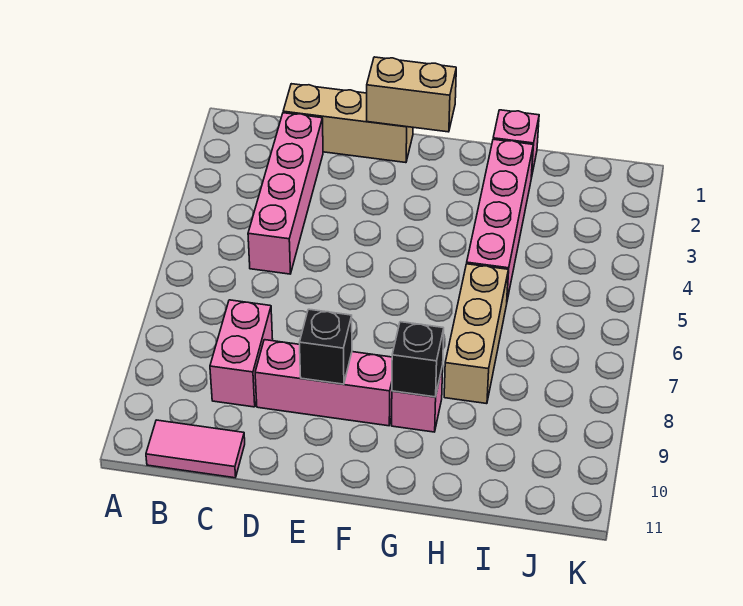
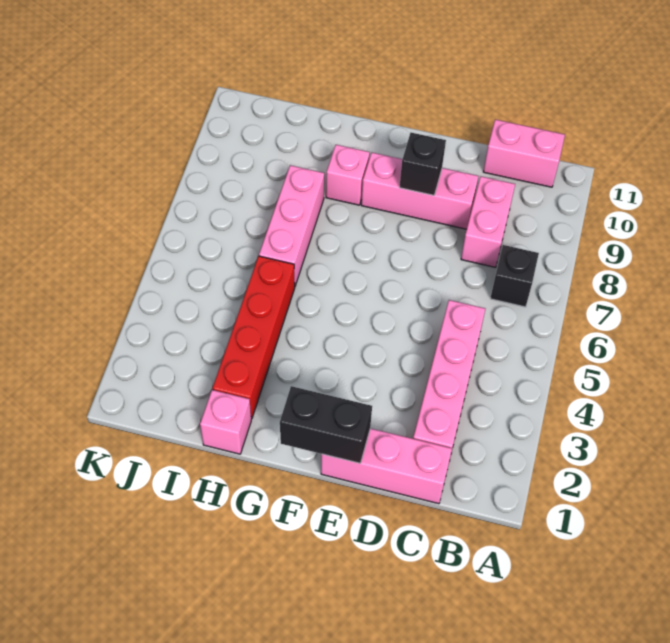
pink 1x2 tile [146,420,245,478] -> pink 1x2 brick [483,119,565,187]
tan 1x3 brick [283,84,413,163] -> pink 1x3 brick [321,428,452,504]
tan 1x2 brick [367,57,456,132] -> black 1x2 brick [280,386,372,463]
black 1x1 brick [392,322,444,397] -> black 1x1 brick moved to [490,245,539,307]
pink 1x4 brick [467,139,533,300] -> red 1x4 brick [213,256,295,419]
tan 1x3 brick [444,264,508,404] -> pink 1x3 brick [259,165,324,286]

